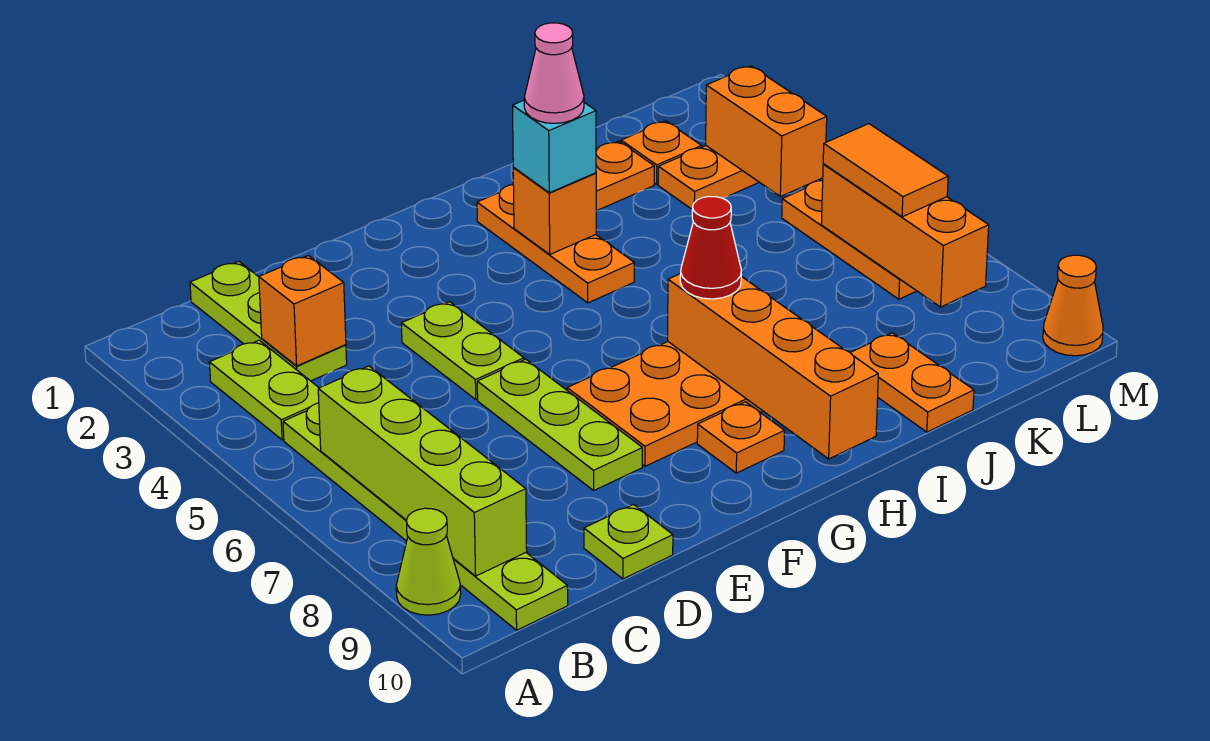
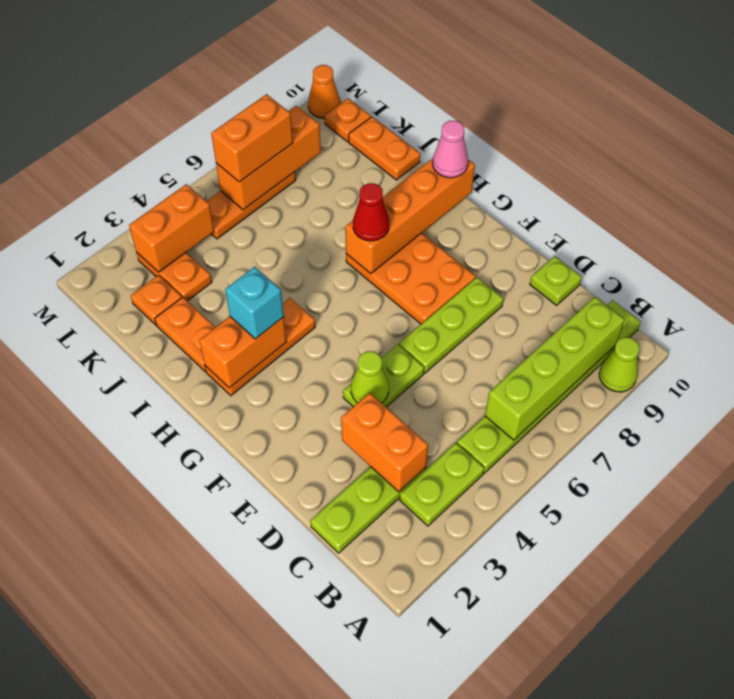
orange 1x1 brick [259,255,346,366] -> orange 1x2 brick [341,393,428,492]
none -> lime 1x1 cone [351,351,389,403]
orange 1x1 plate [697,402,785,473] -> orange 1x1 plate moved to [325,98,371,142]
orange 1x1 brick [513,168,596,254] -> orange 1x2 brick [199,317,286,388]
pink 1x1 cone [524,23,584,123] -> pink 1x1 cone moved to [433,121,468,178]
orange 1x2 plate [850,333,974,432] -> orange 1x2 plate turned to [349,117,420,180]
orange 1x2 tile [823,124,948,217] -> orange 1x2 brick [211,94,293,182]

